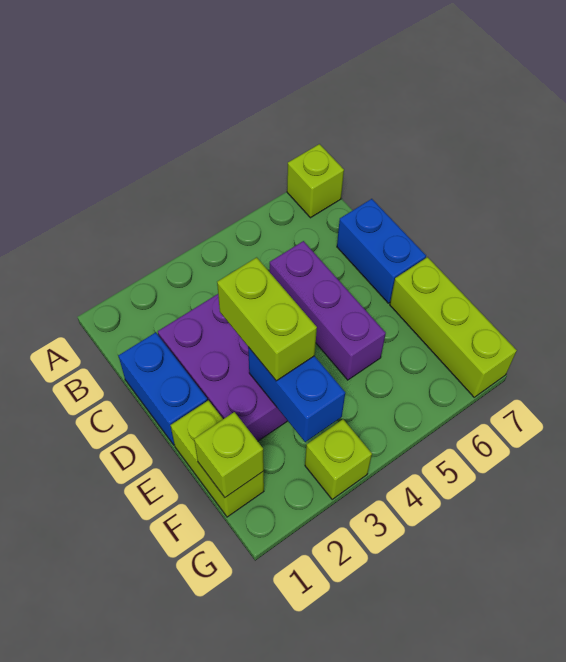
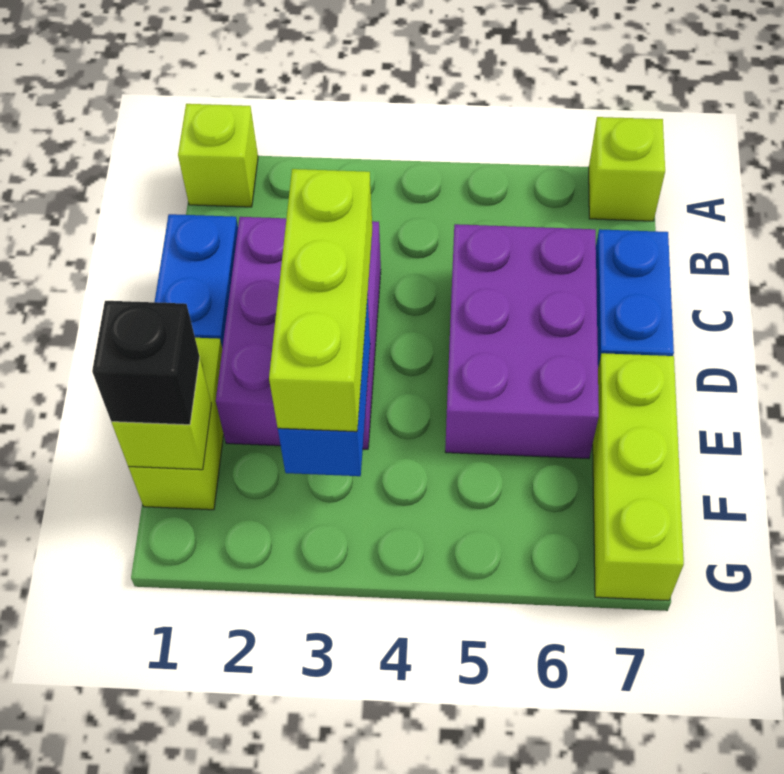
purple 1x3 brick [270,241,386,380] -> purple 2x3 brick [445,224,599,459]
lime 1x2 brick [217,257,317,381] -> lime 1x3 brick [269,169,372,432]
none -> black 1x1 brick [92,301,200,425]
lime 1x1 brick [305,419,372,499] -> lime 1x1 brick moved to [178,104,258,207]

